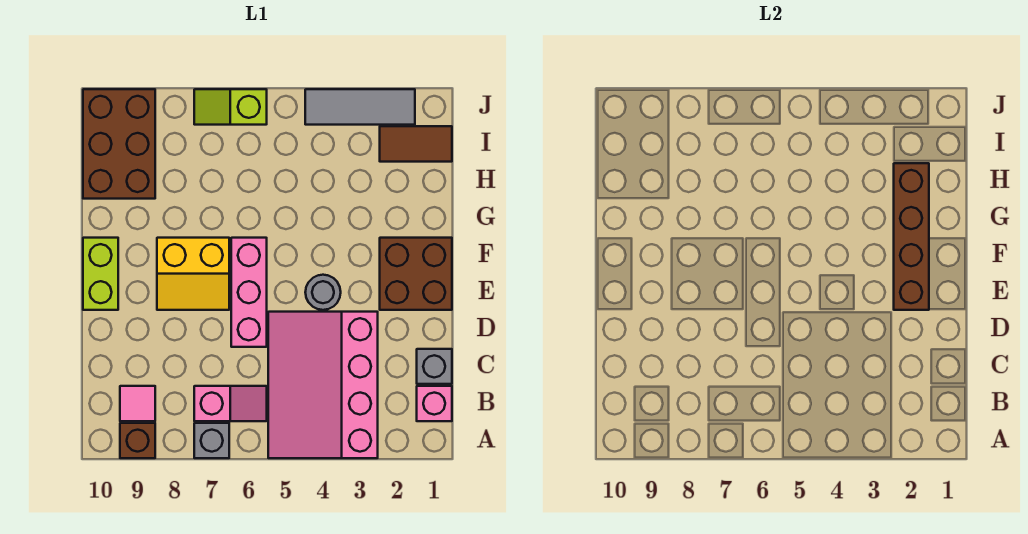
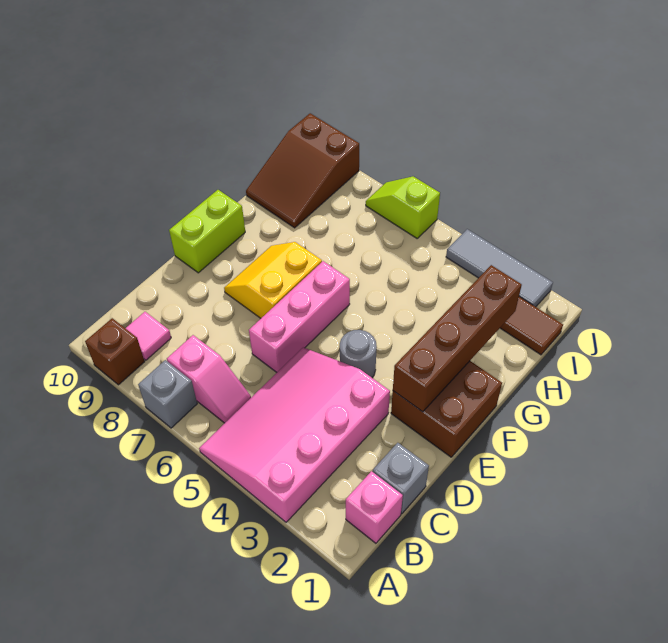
yellow 2x2 slope [157,238,229,310] -> yellow 2x2 slope turned to [224,242,322,318]
brown 2x3 brick [83,89,155,199] -> brown 2x3 slope [246,113,359,228]

